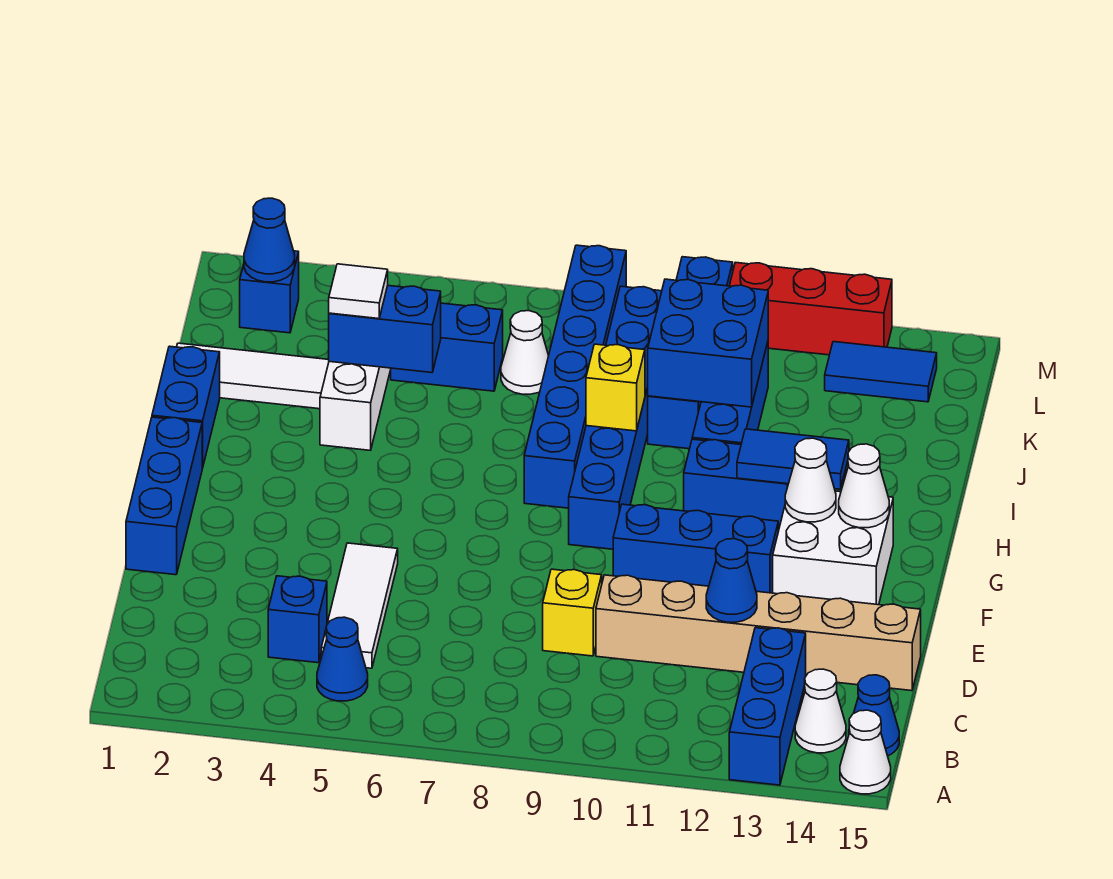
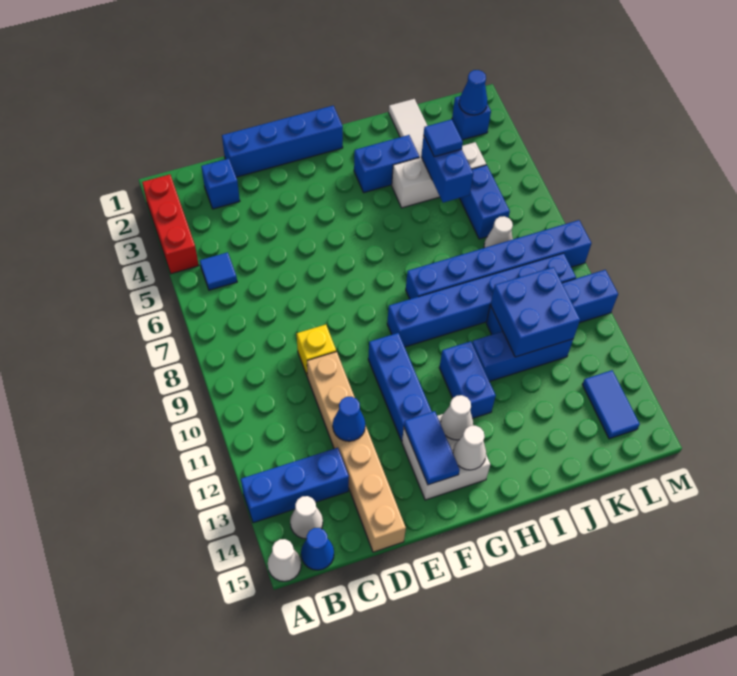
blue 1x1 cone [317,617,368,701] -> blue 1x1 tile [200,252,237,290]
blue 1x1 brick [268,576,327,663] -> blue 1x1 brick moved to [201,159,240,209]
white 1x3 tile [321,543,398,668] -> none
blue 1x3 brick [126,417,202,575] -> blue 1x4 brick [222,106,343,177]
blue 1x2 brick [152,346,220,468] -> blue 1x2 brick moved to [354,135,419,193]
blue 1x2 tile [737,429,849,489] -> blue 1x2 tile moved to [404,411,460,485]
yellow 1x1 brick [586,344,645,431] -> none
white 1x1 tile [329,264,388,319] -> blue 1x1 tile [424,119,463,157]
red 1x3 brick [730,262,892,355] -> red 1x3 brick moved to [142,174,199,274]

